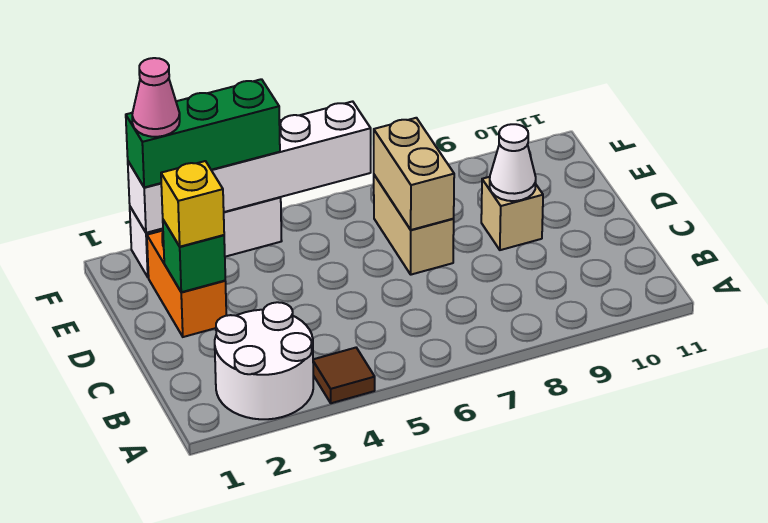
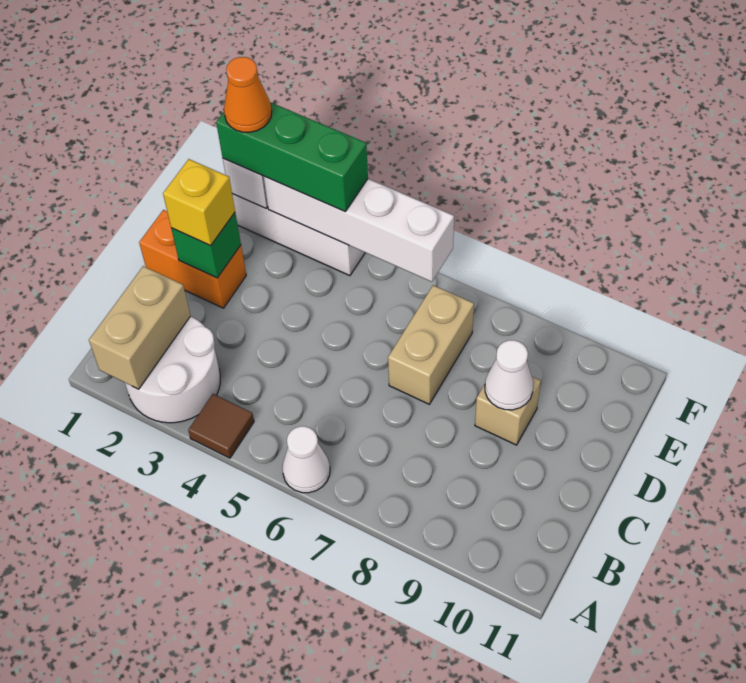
none -> white 1x1 cone [283,426,330,493]
orange 1x2 brick [147,231,226,337] -> orange 1x2 brick turned to [139,210,246,308]
tan 1x2 brick [374,118,454,230] -> tan 1x2 brick moved to [89,266,191,389]
pink 1x1 cone [132,58,180,137] -> orange 1x1 cone [224,57,272,132]

